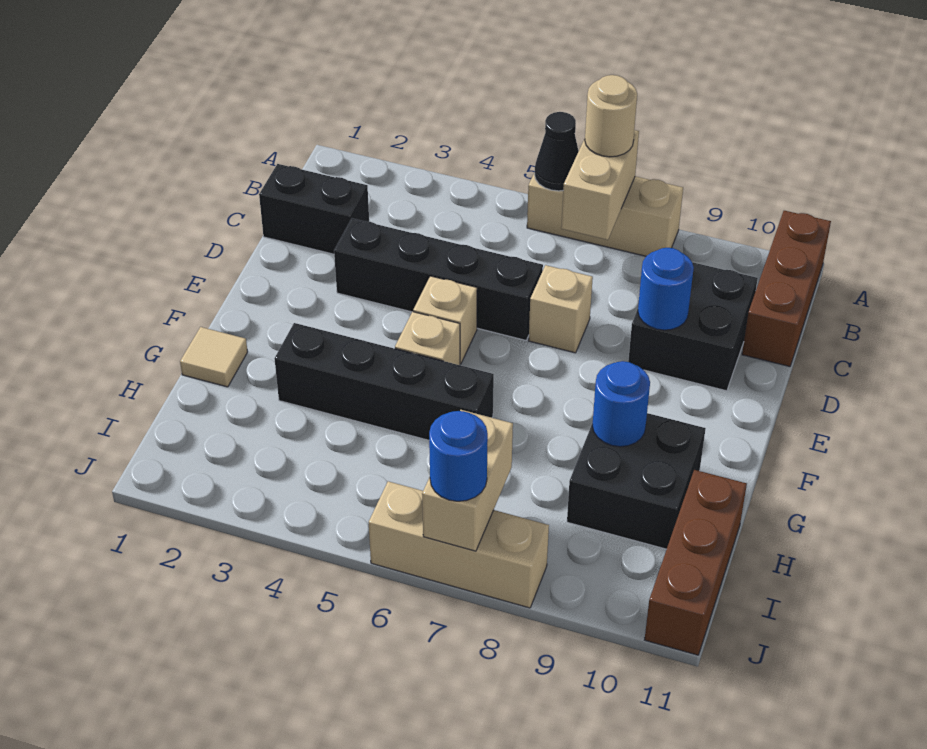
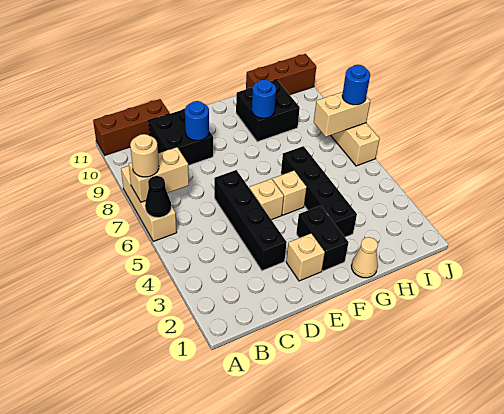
black 1x2 brick [259,164,369,254] -> black 1x2 brick moved to [296,206,349,271]
tan 1x1 brick [529,265,593,353] -> tan 1x1 brick moved to [286,234,325,281]
tan 1x1 tile [180,327,248,387] -> tan 1x1 cone [351,237,378,278]

